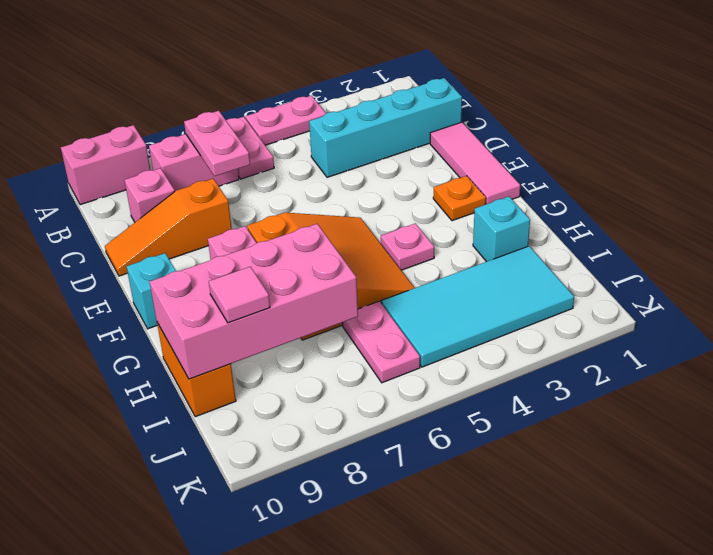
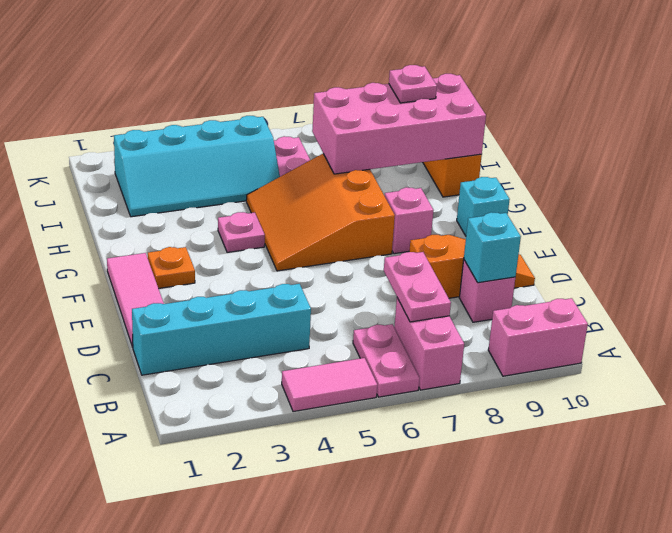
pink 1x2 plate [246,96,326,145] -> pink 1x2 tile [282,358,377,412]
pink 1x2 brick [149,134,239,191] -> pink 1x2 brick turned to [394,298,464,390]
cyan 1x1 brick [473,197,530,262] -> cyan 1x1 brick moved to [464,212,521,283]
cyan 2x4 tile [382,246,574,367] -> cyan 2x4 slope [114,116,280,217]
pink 1x1 tile [209,267,270,323] -> pink 1x1 plate [389,65,437,103]

